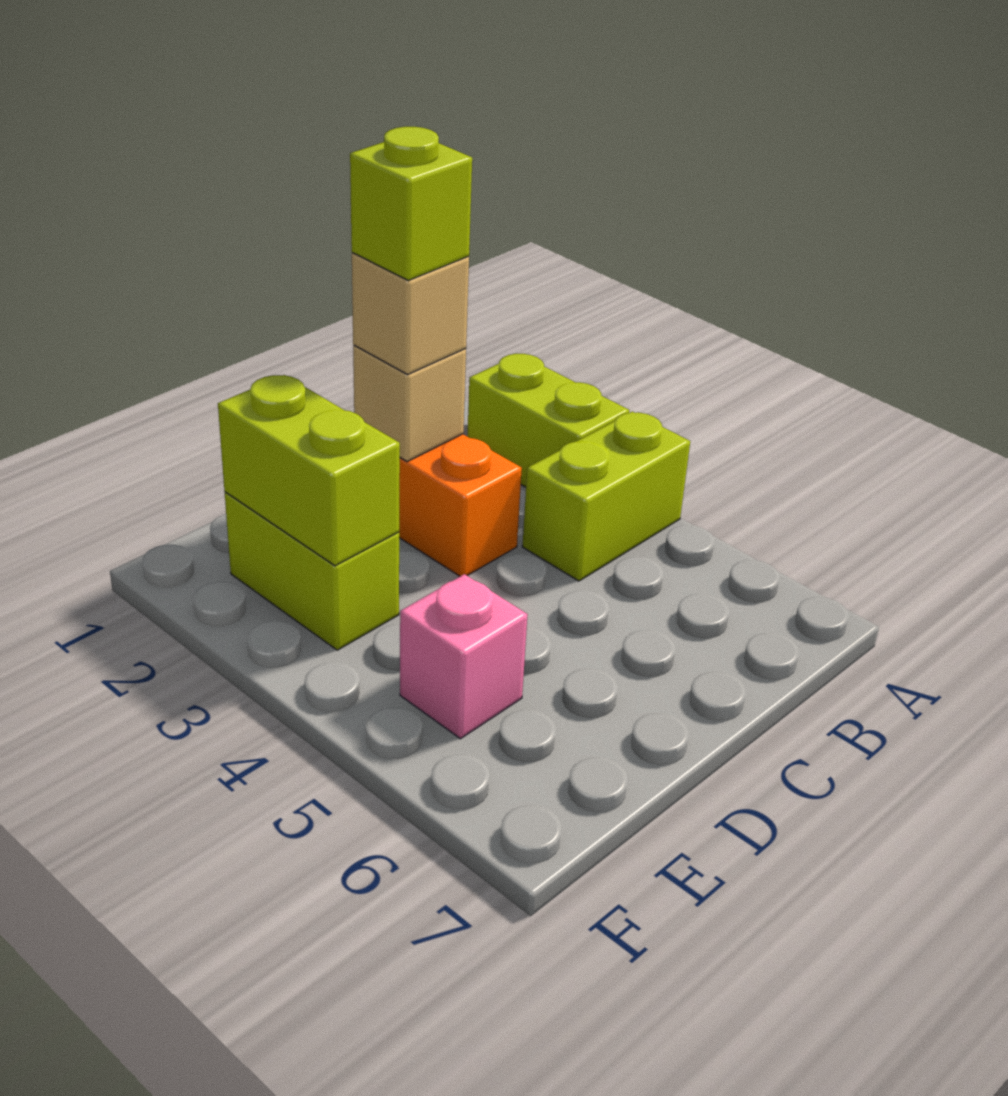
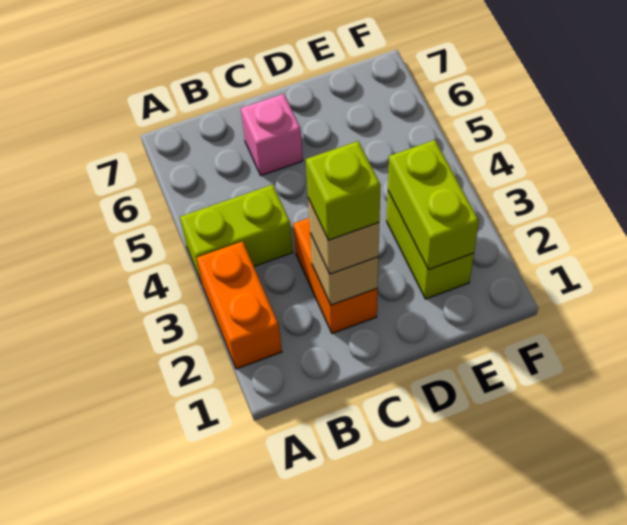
lime 1x2 brick [467,354,629,487] -> orange 1x2 brick [197,241,282,369]
pink 1x1 brick [400,574,528,739] -> pink 1x1 brick moved to [241,94,303,175]

